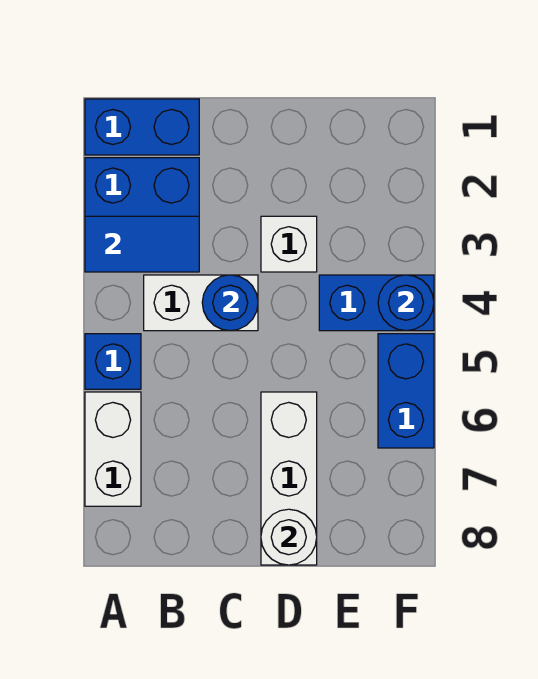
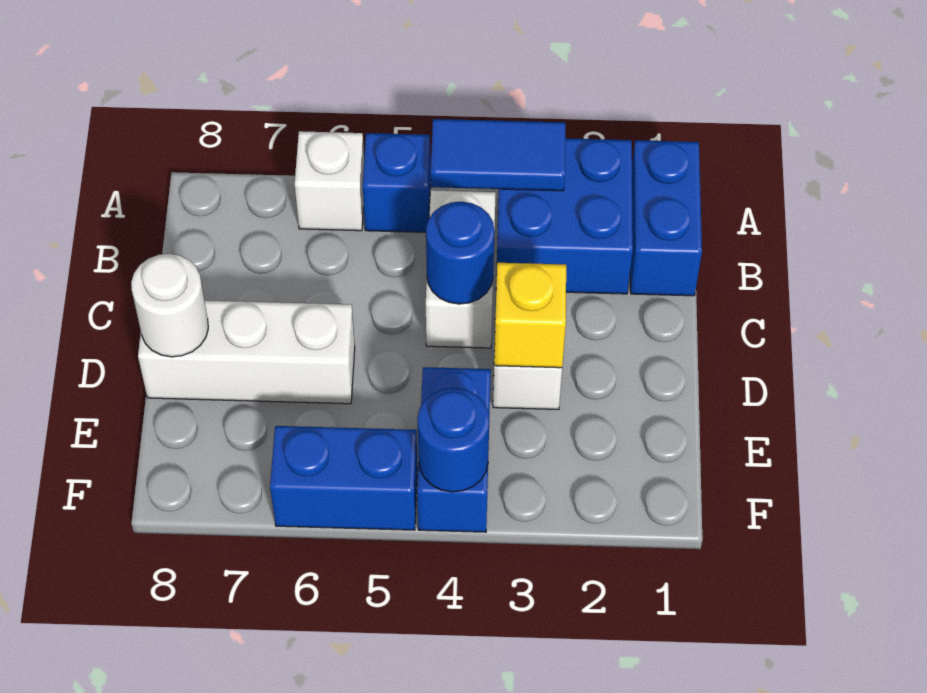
blue 1x2 tile [85,216,199,272] -> blue 1x2 tile turned to [431,119,565,191]
white 1x2 brick [85,392,141,506] -> white 1x1 brick [295,131,364,231]
none -> yellow 1x1 brick [494,263,566,368]

